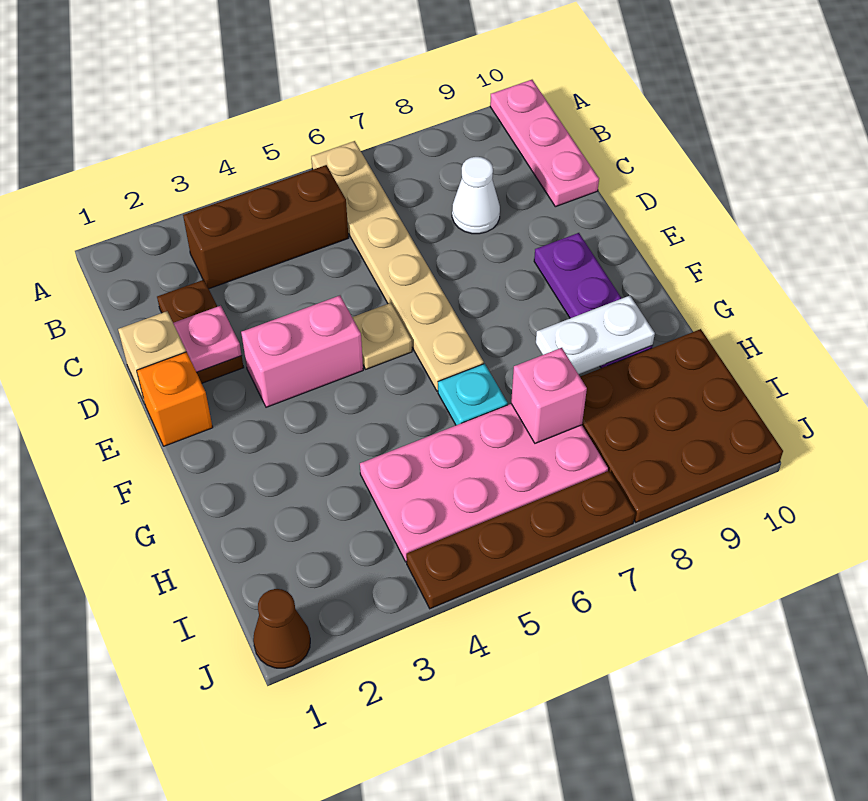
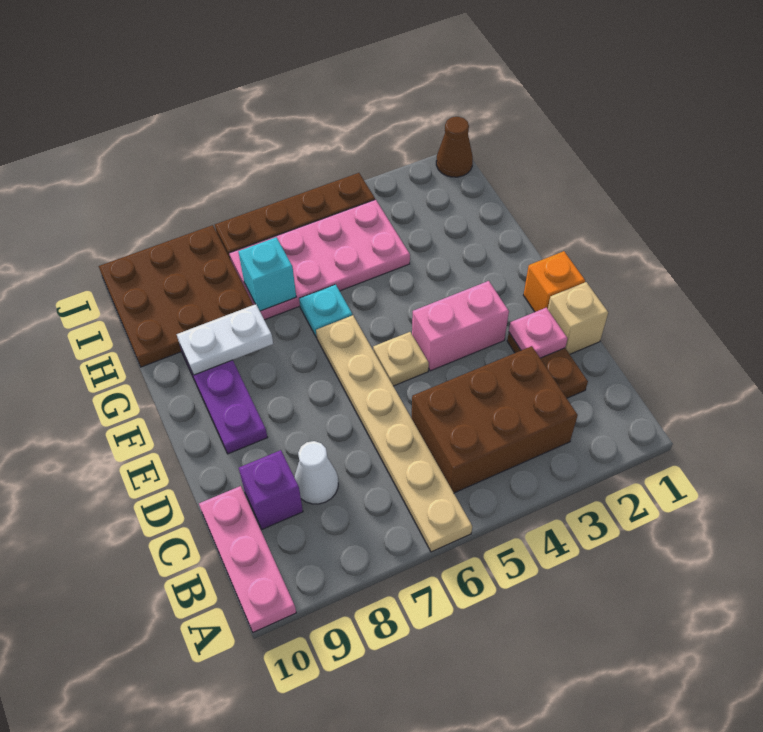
brown 1x3 brick [183,165,348,289] -> brown 2x3 brick [412,346,578,493]
none -> purple 1x1 brick [239,450,303,529]
pink 1x1 brick [511,348,587,443] -> cyan 1x1 brick [238,237,296,311]

